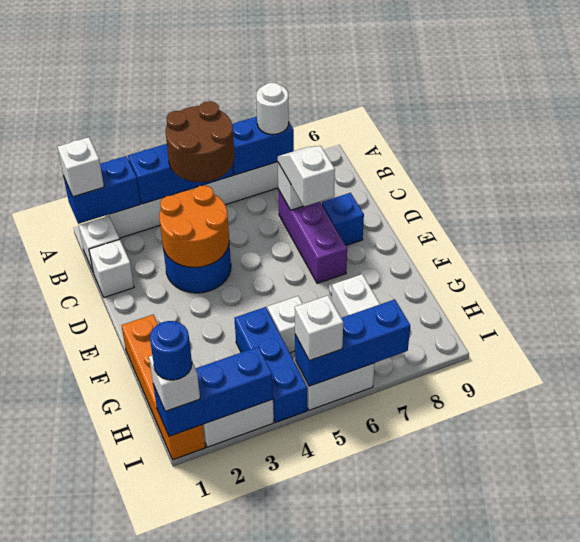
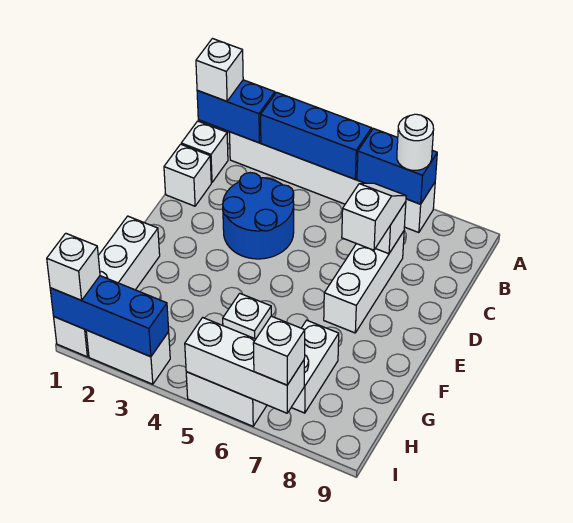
brown 2x2 round brick [165,101,234,182] -> none
orange 2x2 round brick [159,185,229,267] -> none
purple 1x3 brick [278,190,347,283] -> white 1x3 brick [324,231,404,333]
blue 1x1 brick [322,193,364,245] -> none
orange 1x4 brick [121,315,205,460] -> white 1x4 brick [54,216,160,357]
blue 1x3 brick [234,307,307,422] -> none
blue 1x1 round brick [150,321,192,380] -> none
blue 1x3 brick [295,299,410,386] -> white 1x3 brick [185,318,304,413]
white 1x1 brick [295,295,343,361] -> white 1x1 brick moved to [253,316,305,385]

